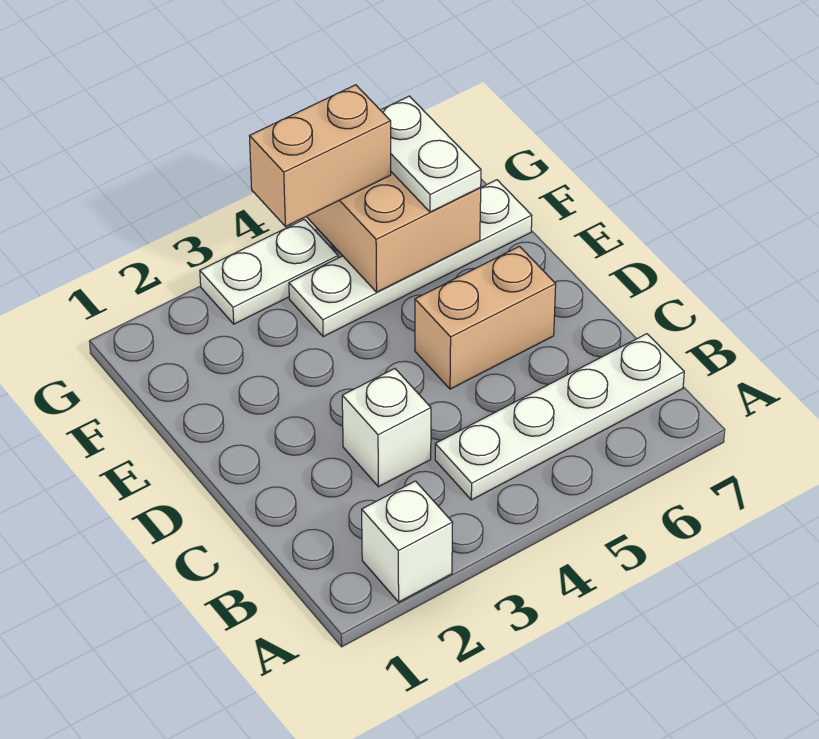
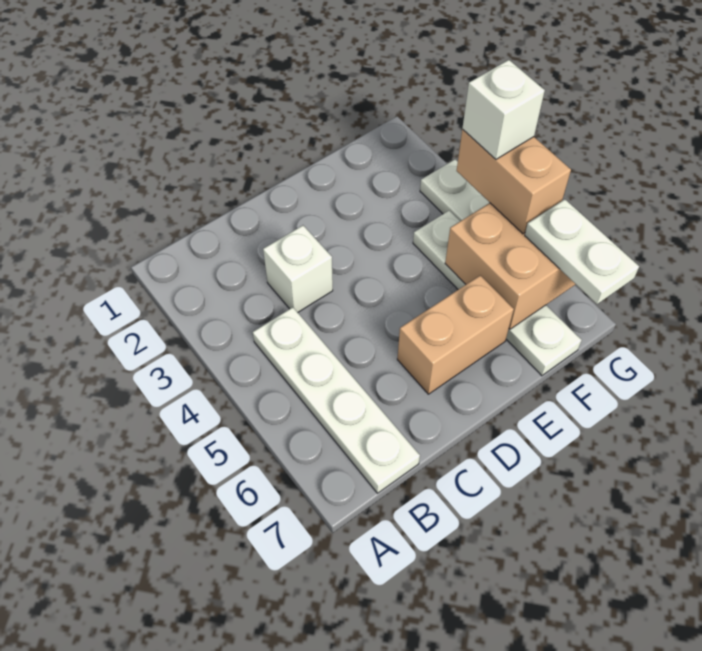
white 1x1 brick [362,481,453,602] -> white 1x1 brick moved to [462,60,545,159]
tan 1x2 brick [415,246,556,389] -> tan 1x2 brick turned to [397,275,514,394]
white 1x2 plate [381,96,481,212] -> white 1x2 plate turned to [525,199,639,304]

